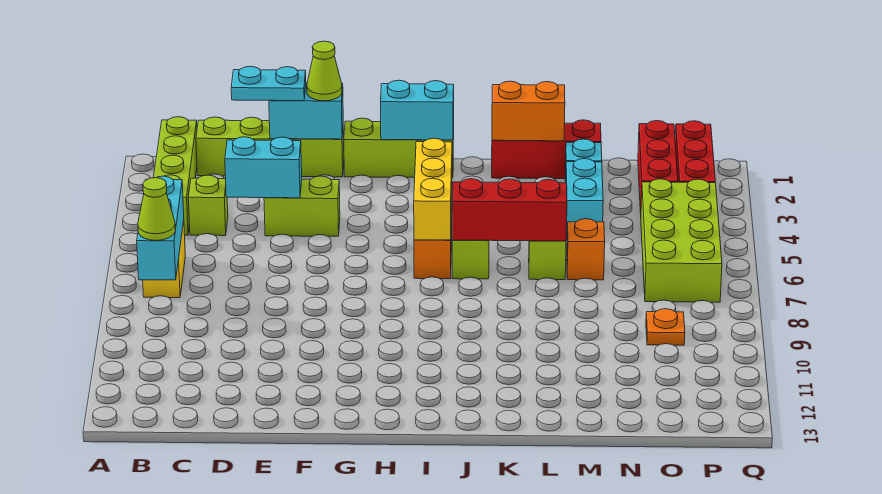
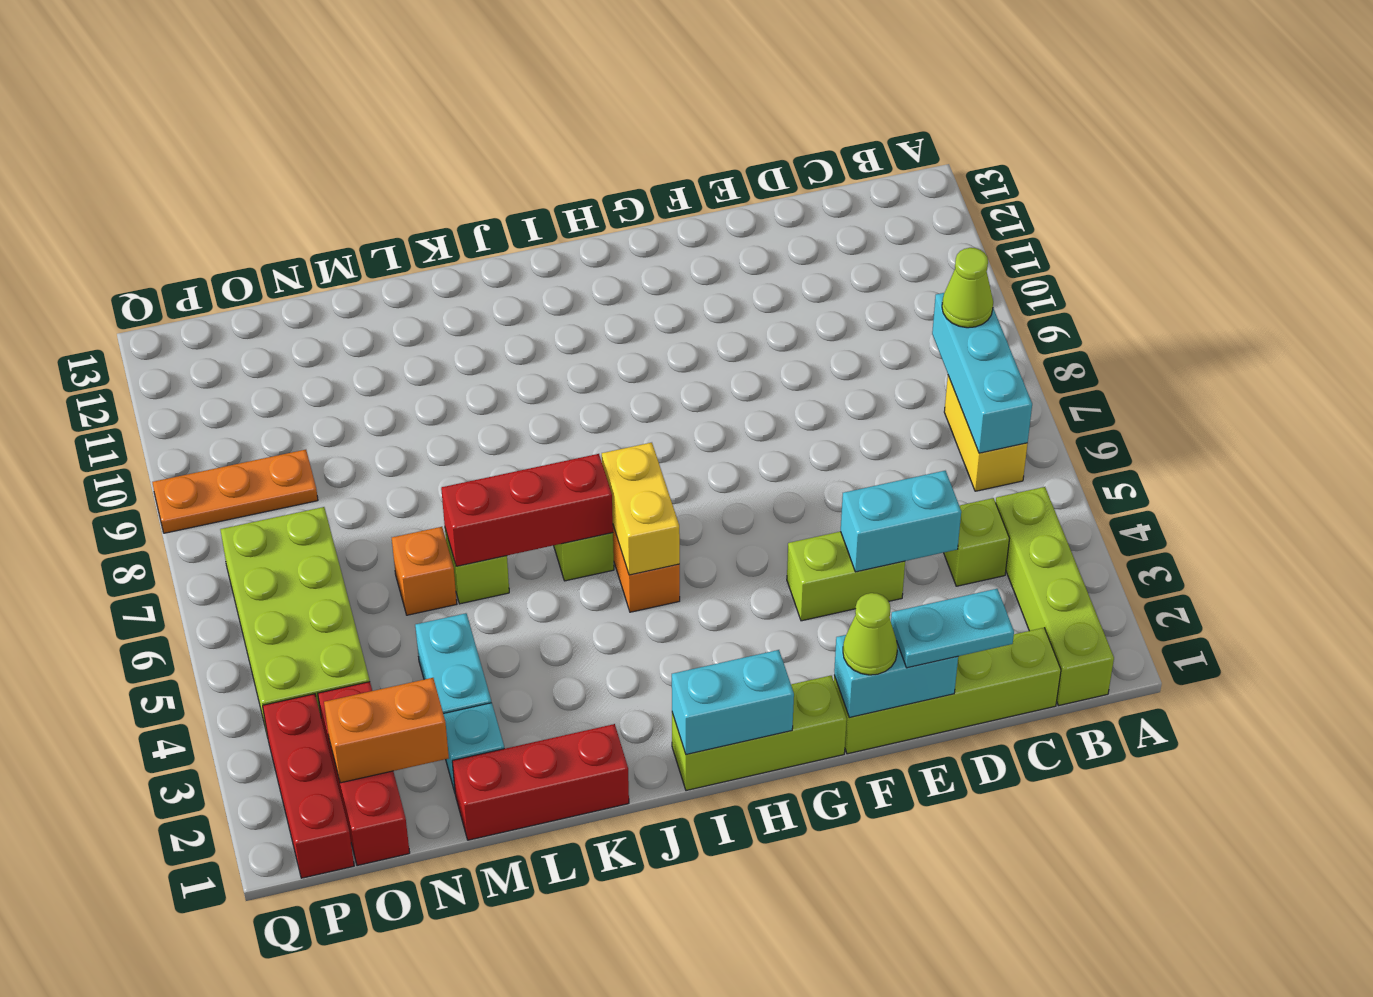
yellow 1x3 brick [414,138,452,240] -> yellow 1x2 brick [602,443,680,575]
orange 1x2 brick [492,81,565,141] -> orange 1x2 brick moved to [324,678,449,783]
orange 1x1 plate [646,309,685,345] -> orange 1x3 plate [152,450,318,533]

